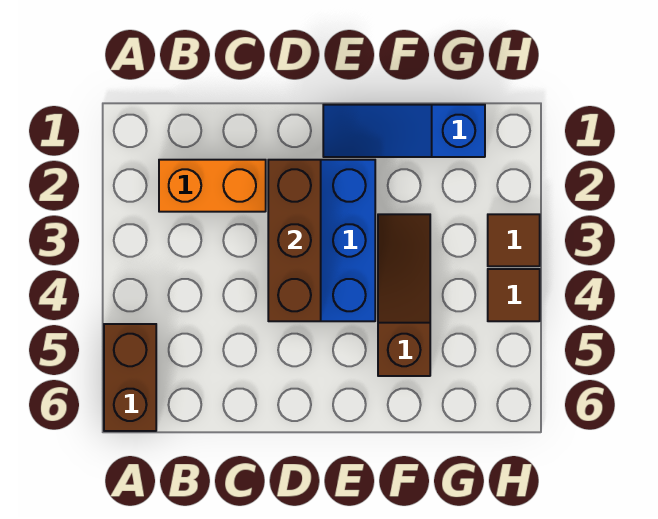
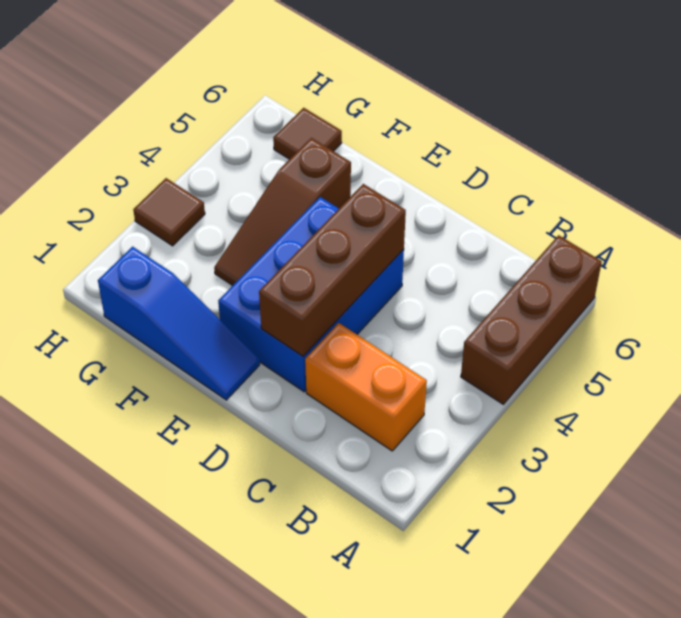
brown 1x2 brick [104,324,156,431] -> brown 1x3 brick [461,235,602,404]
brown 1x1 tile [488,269,540,321] -> brown 1x1 tile moved to [273,108,342,159]

